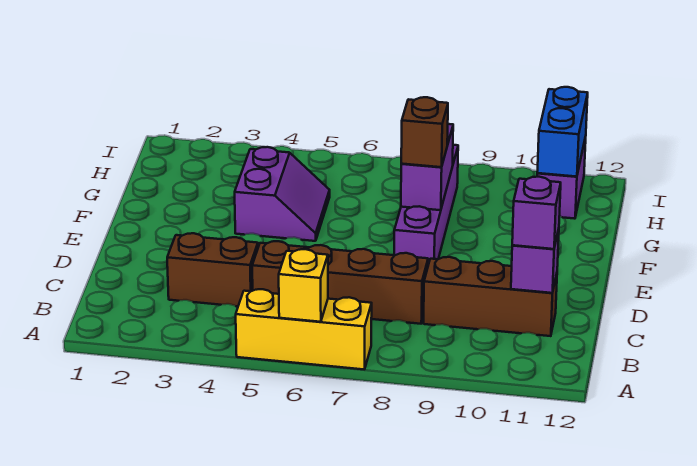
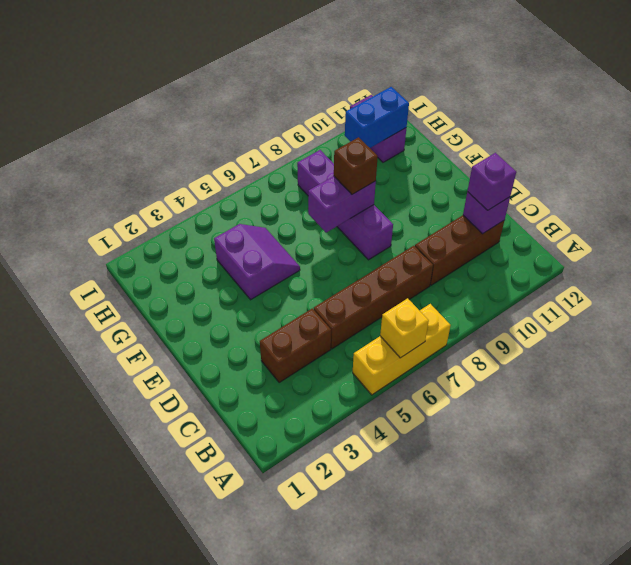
purple 1x2 brick [401,124,453,210] -> purple 1x2 brick turned to [308,176,376,233]
blue 1x2 brick [537,87,588,177] -> blue 1x2 brick turned to [345,87,409,148]

